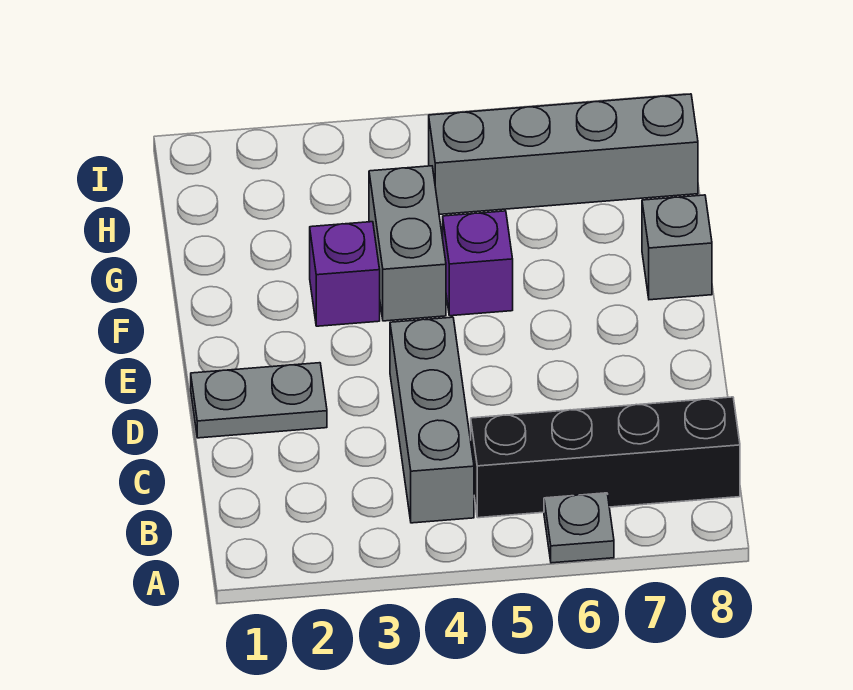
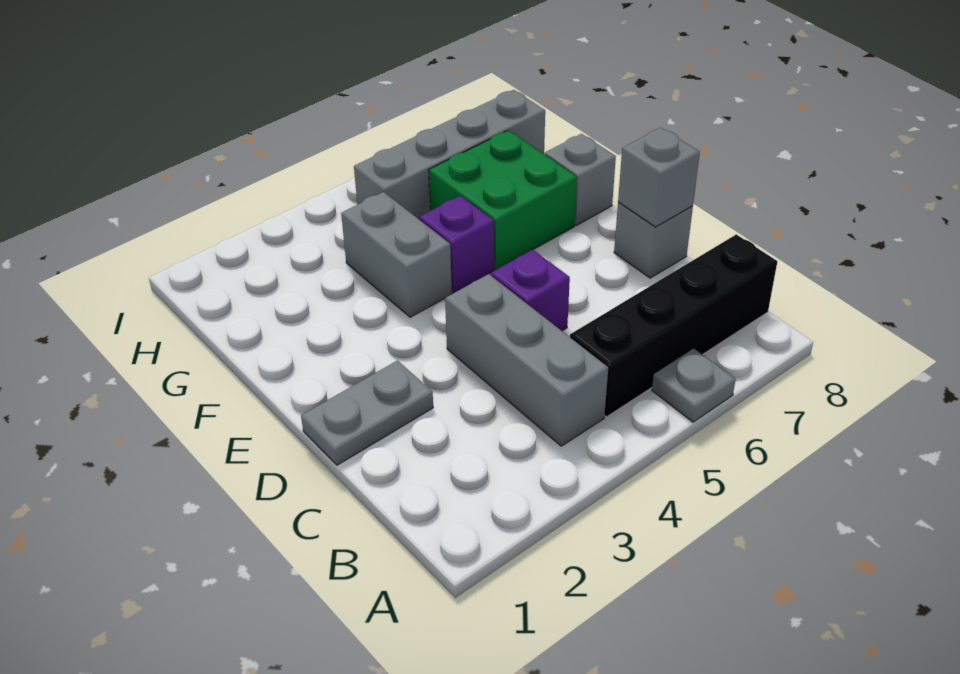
none -> grey 1x1 brick [614,202,693,278]
none -> grey 1x1 brick [618,128,700,227]
purple 1x1 brick [310,222,380,326] -> purple 1x1 brick moved to [491,250,570,331]
none -> green 2x2 brick [429,130,577,269]

